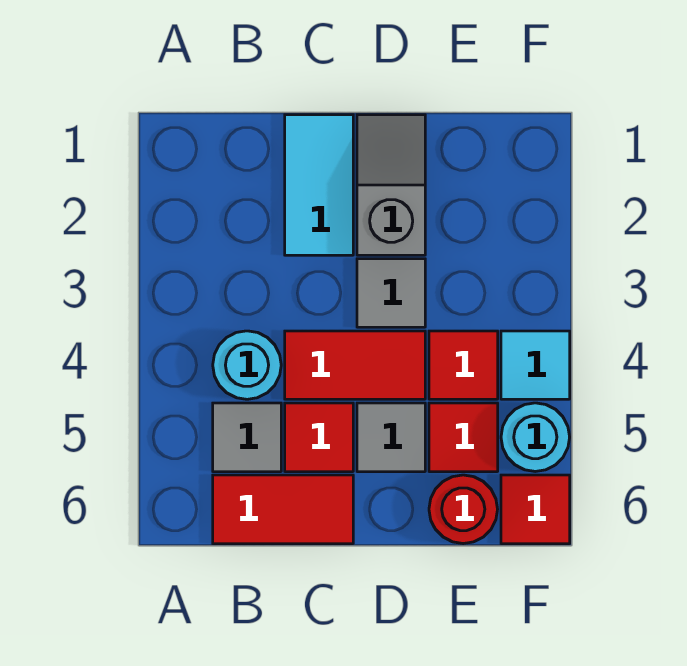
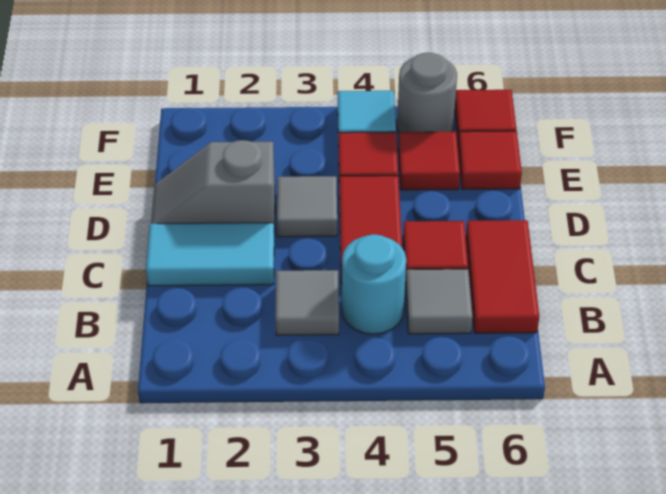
grey 1x1 tile [357,403,425,472] -> grey 1x1 tile moved to [275,270,339,335]
red 1x1 round brick [429,475,498,544] -> red 1x1 tile [458,131,522,189]
cyan 1x1 round brick [501,403,570,472] -> grey 1x1 round brick [397,53,457,132]

